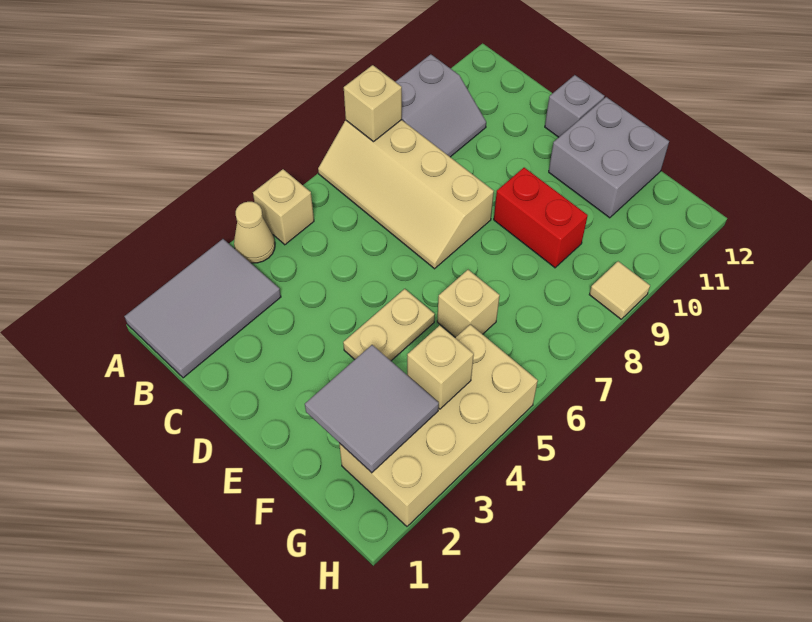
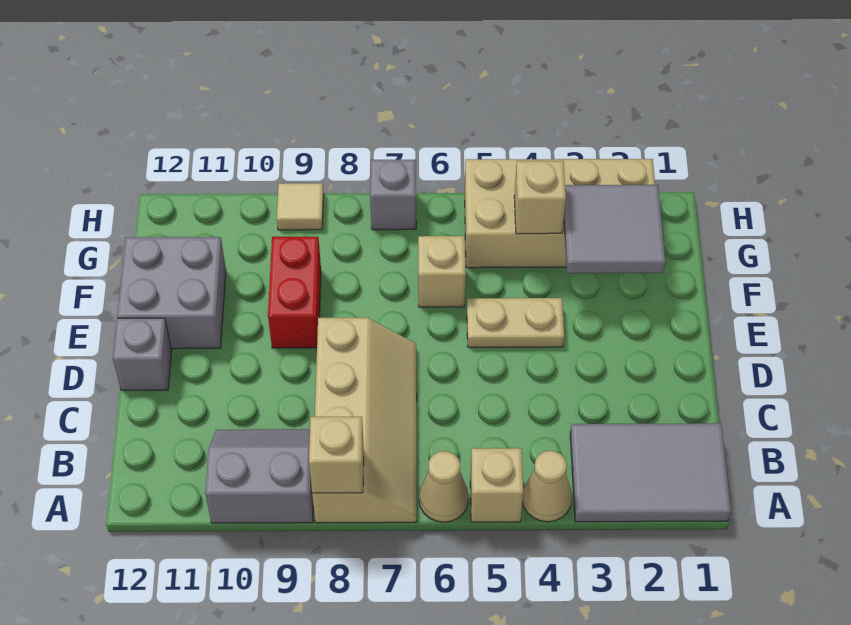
none -> tan 1x1 cone [419,451,468,522]
none -> grey 1x1 brick [370,160,416,230]

